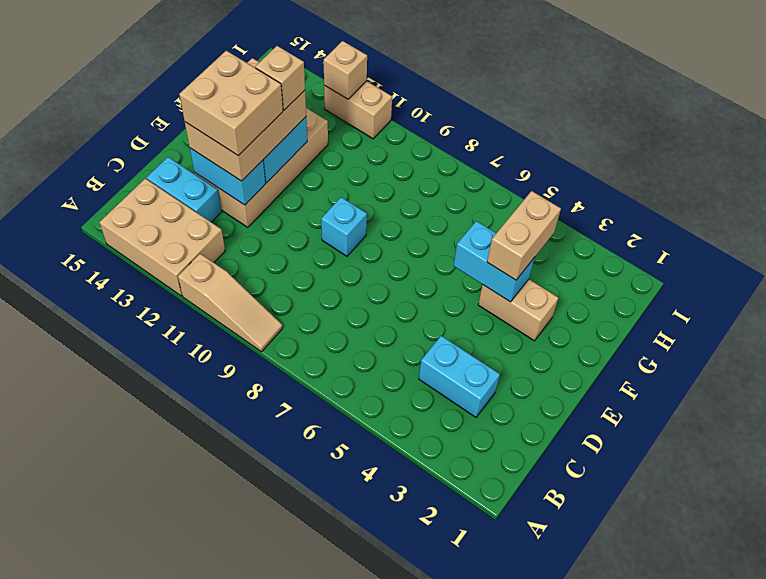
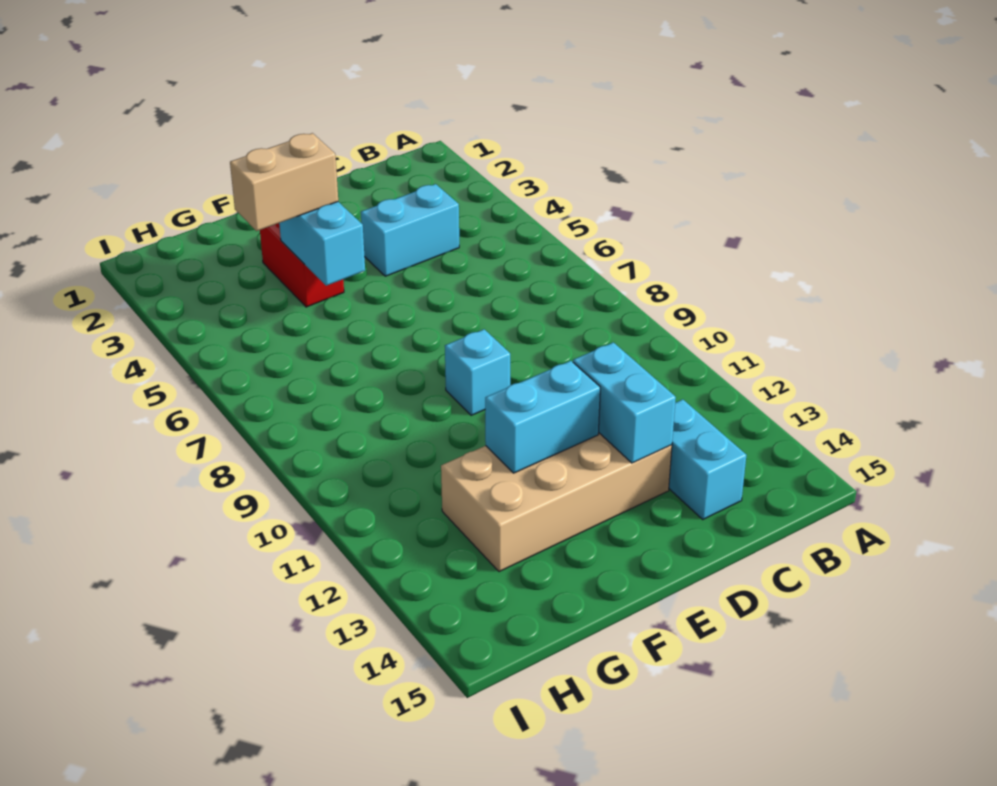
tan 1x3 slope [178,254,283,352] -> none
tan 2x3 brick [100,179,225,296] -> none
cyan 1x2 brick [419,336,500,417] -> cyan 1x2 brick turned to [361,184,459,276]
tan 2x3 brick [185,58,306,181] -> none
tan 2x2 brick [179,51,283,156] -> none
tan 1x2 brick [478,279,558,341] -> red 1x2 brick [260,223,344,307]
tan 1x1 brick [255,46,305,110] -> none
tan 1x2 brick [324,81,392,139] -> none
tan 1x1 brick [324,41,367,99] -> none

